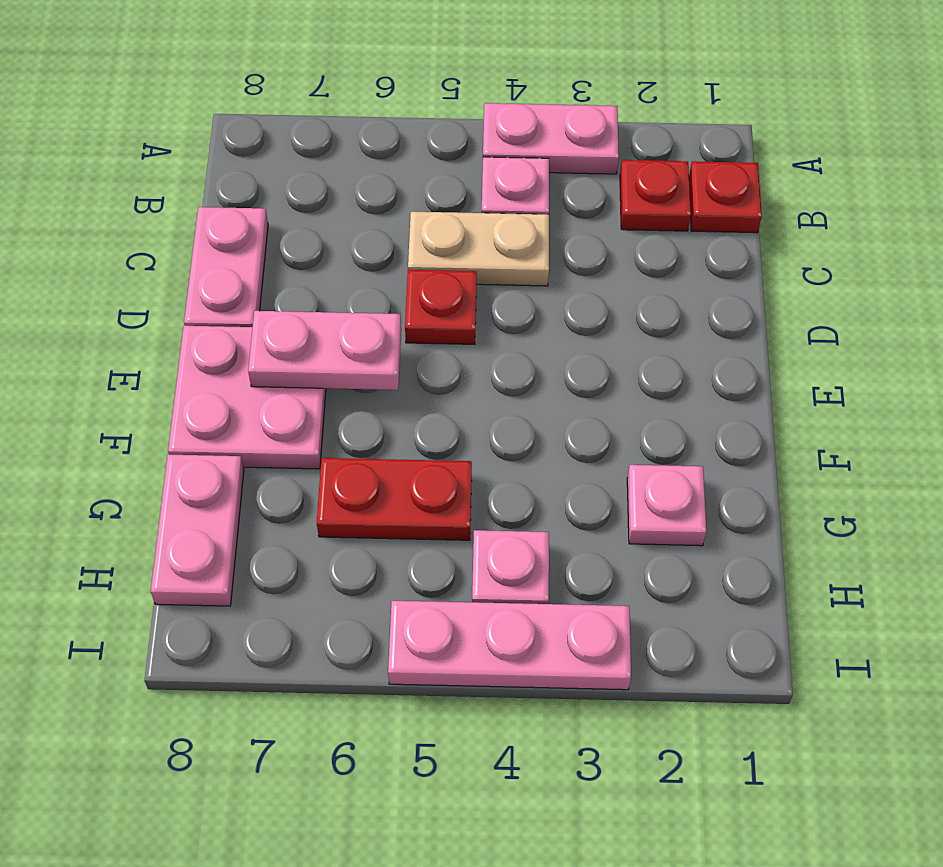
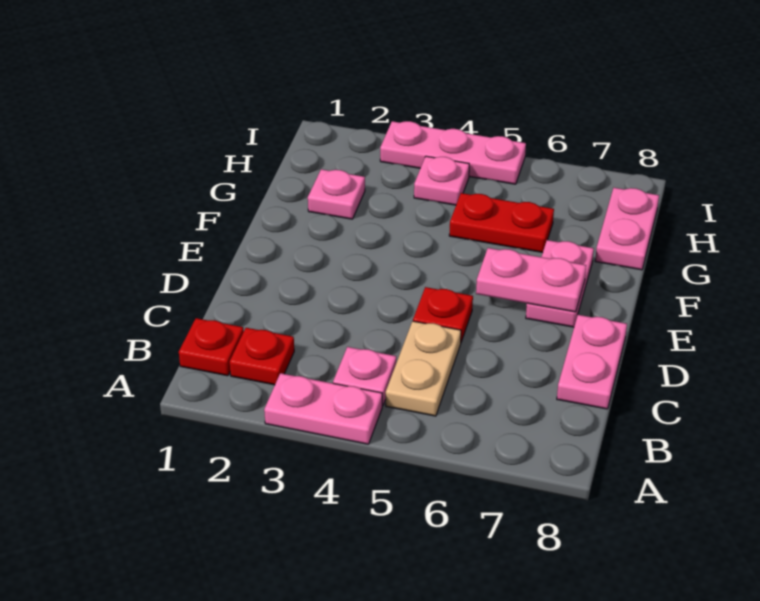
tan 1x2 plate [408,212,549,286] -> tan 1x2 plate turned to [386,321,461,416]
pink 2x2 plate [168,326,326,469] -> pink 1x2 plate [526,240,594,327]

